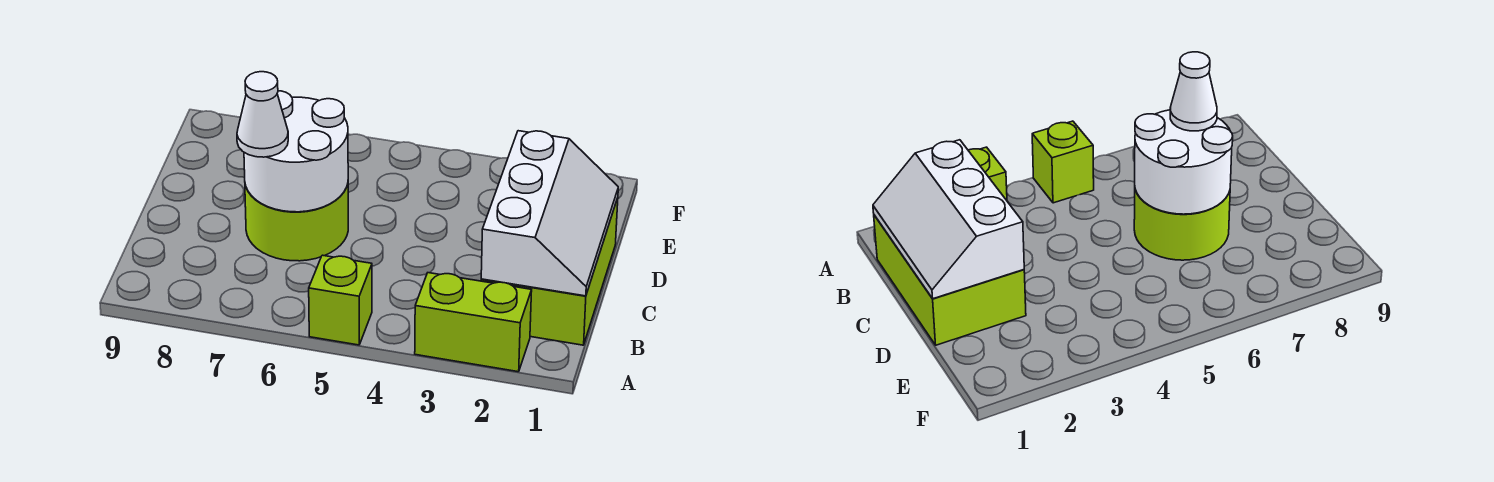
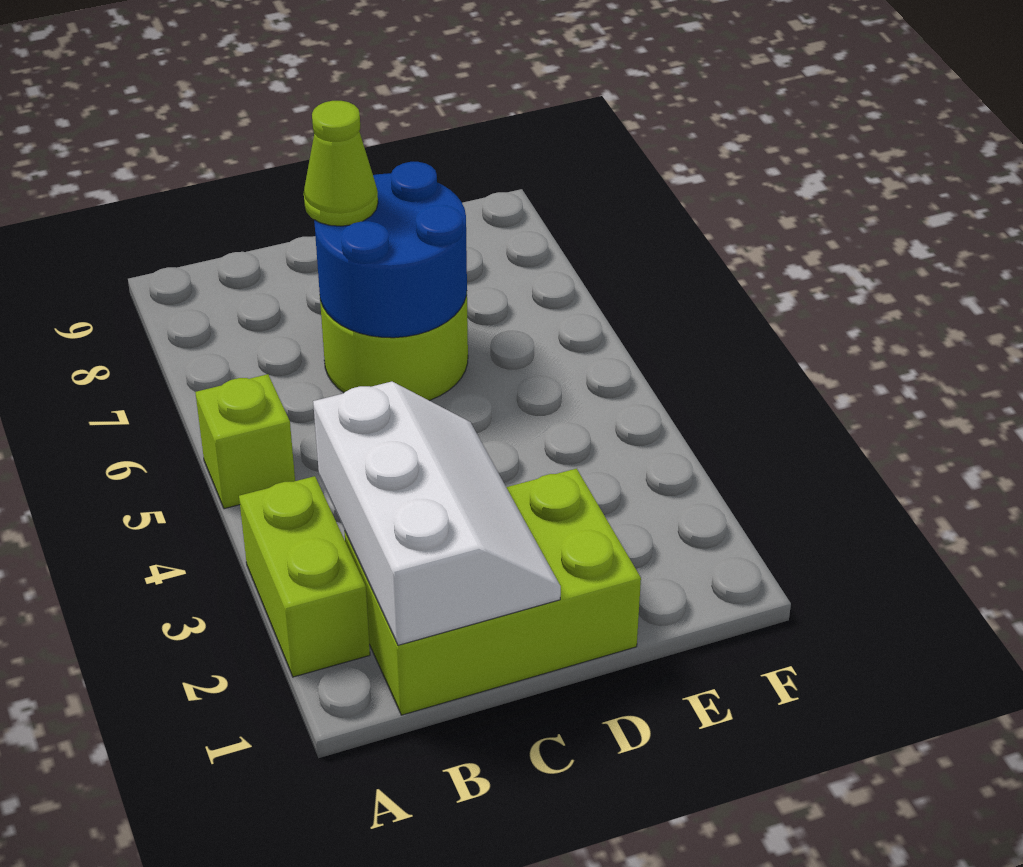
white 2x3 slope [481,131,618,296] -> white 2x3 slope turned to [313,382,561,645]
white 2x2 round brick [244,91,348,212] -> blue 2x2 round brick [314,162,467,338]
white 1x1 cone [237,72,288,157] -> lime 1x1 cone [304,101,378,226]

